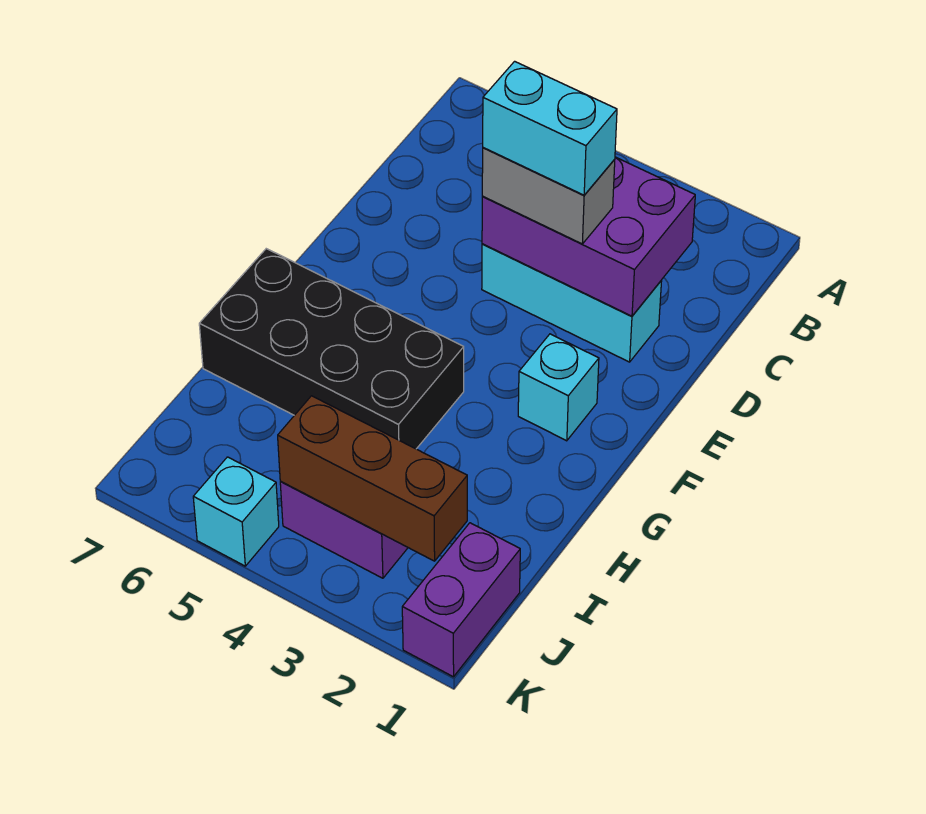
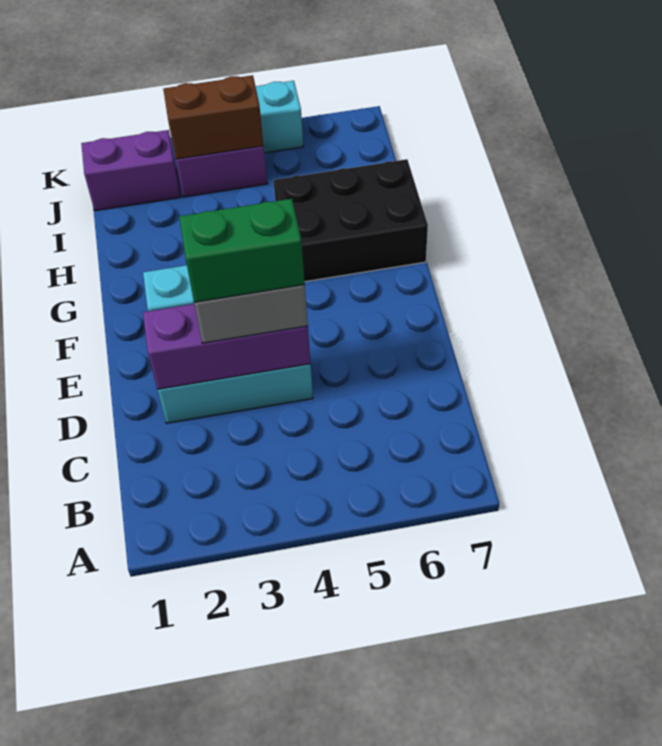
purple 2x3 brick [482,157,695,316] -> purple 1x3 brick [143,304,311,389]
cyan 1x2 brick [483,61,617,195] -> green 1x2 brick [179,199,305,302]
black 2x4 brick [199,249,464,449] -> black 2x3 brick [273,159,428,282]
purple 1x2 brick [402,523,520,677] -> purple 1x2 brick turned to [81,130,180,211]
brown 1x3 brick [278,396,467,561] -> brown 1x2 brick [163,75,264,159]

